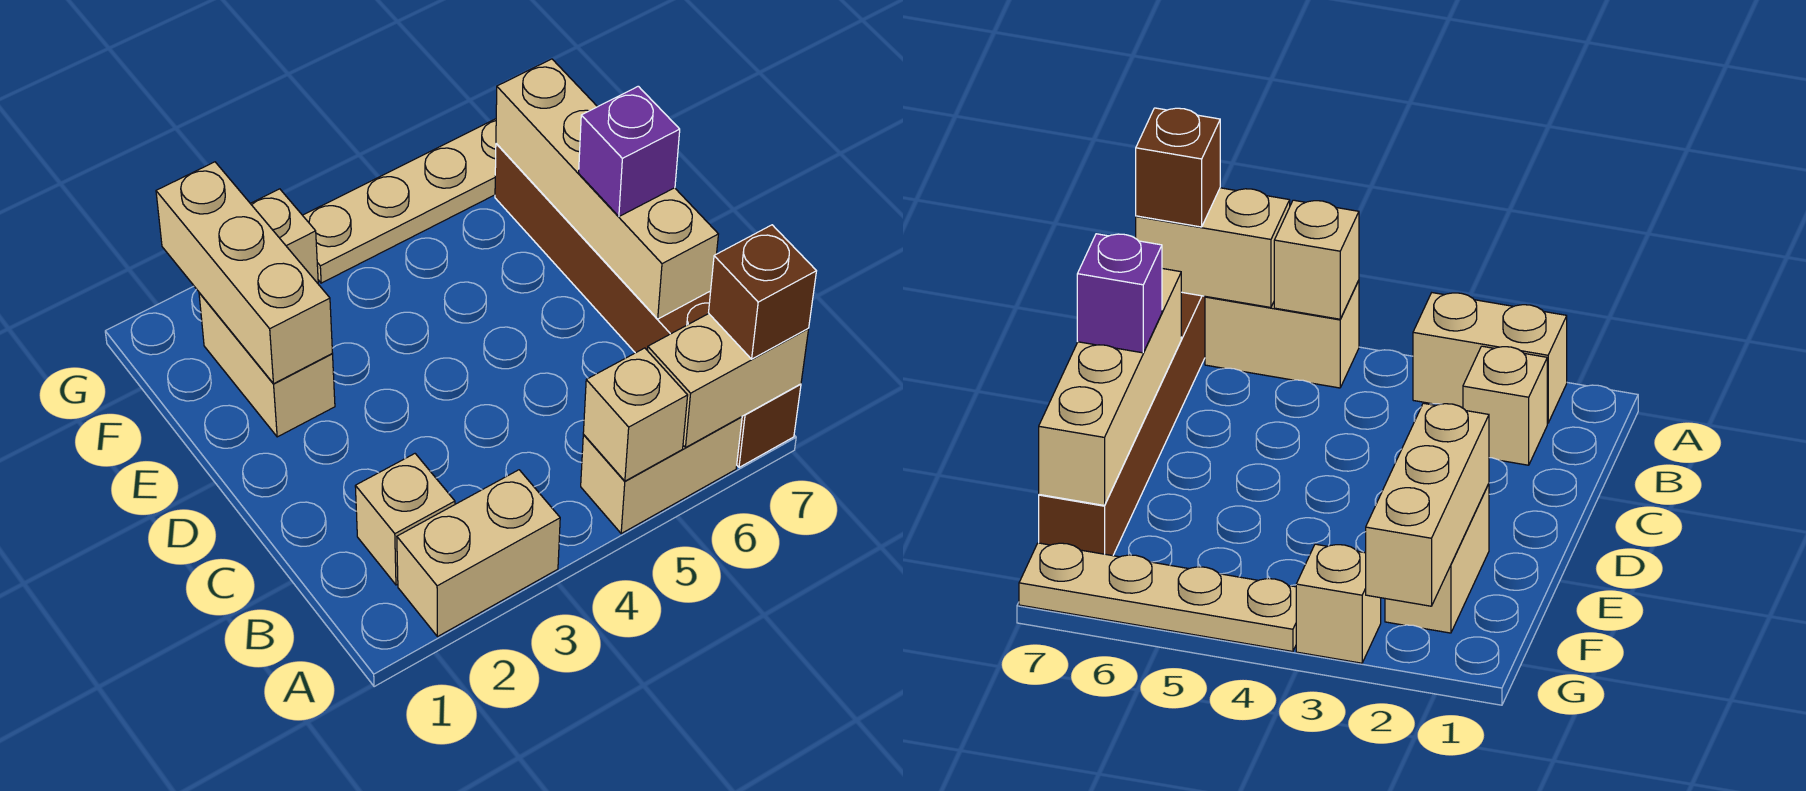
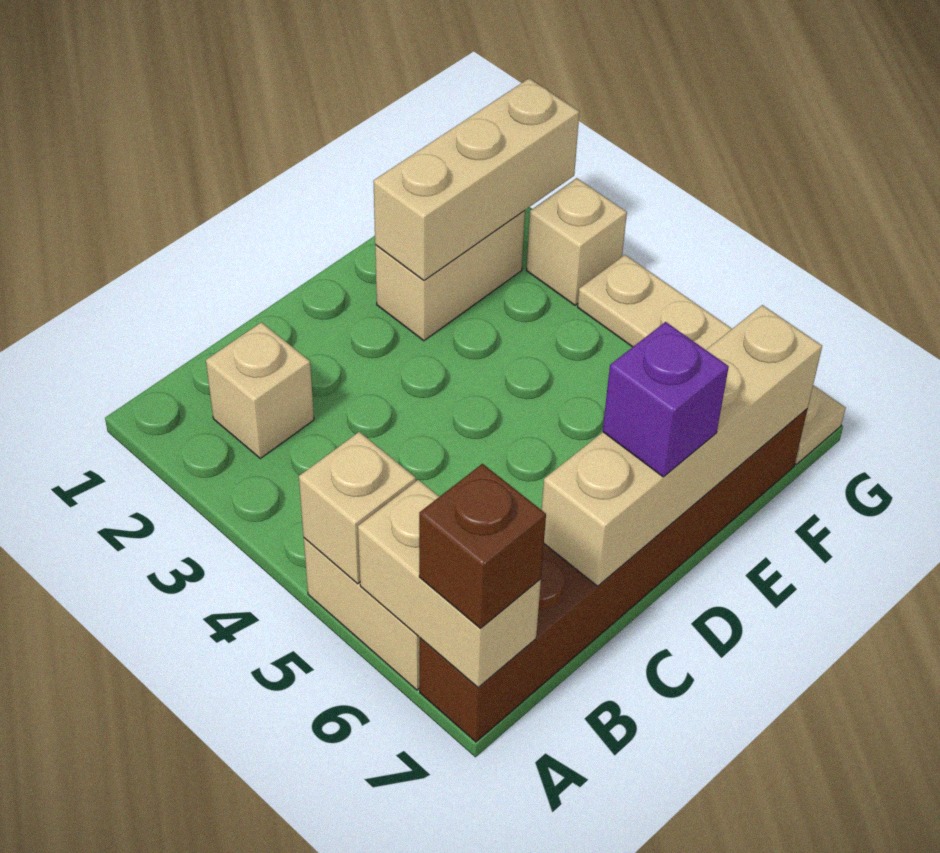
tan 1x2 brick [397,470,560,637] -> none

